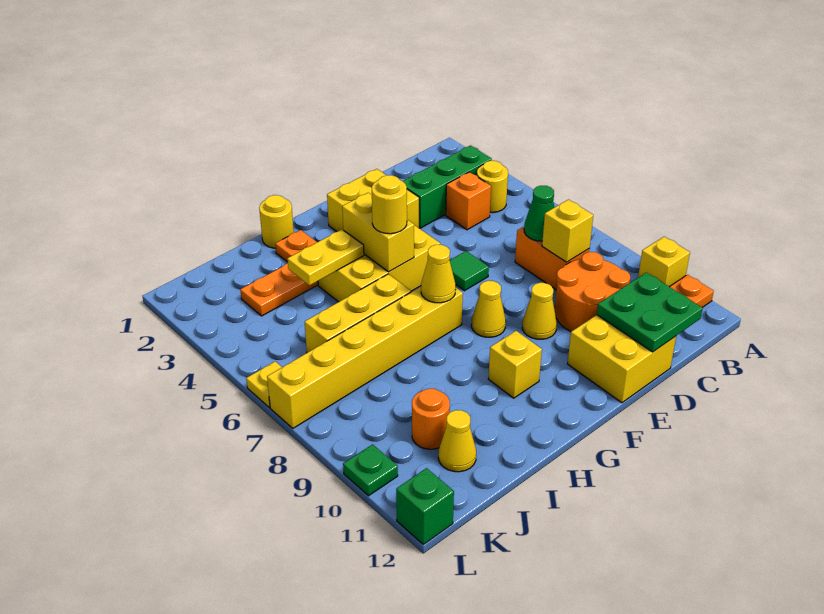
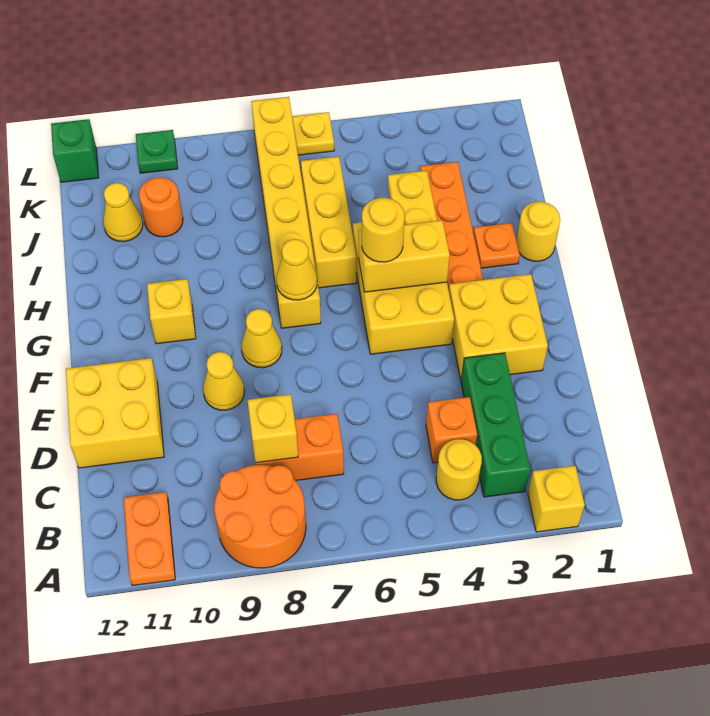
yellow 1x1 brick [638,237,690,287] -> yellow 1x1 brick moved to [528,466,585,532]
green 1x1 cone [524,186,554,241] -> none
orange 2x2 round brick [555,252,630,331] -> orange 2x2 round brick moved to [214,465,306,568]
green 2x2 plate [597,272,703,352] -> none
green 1x1 tile [450,251,489,291] -> none

